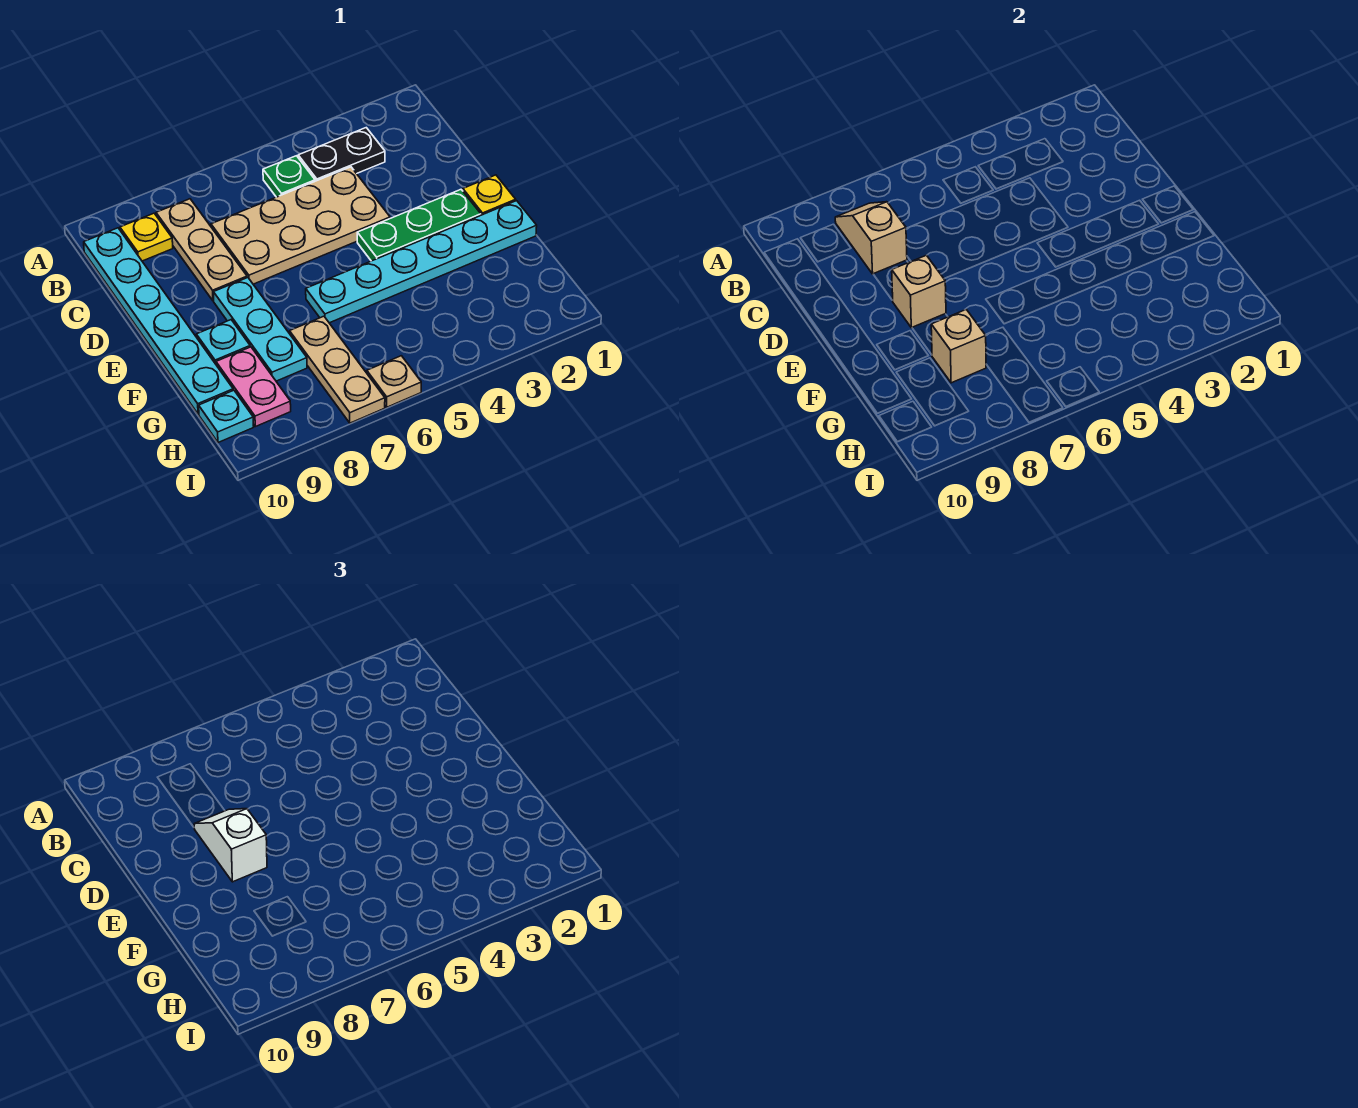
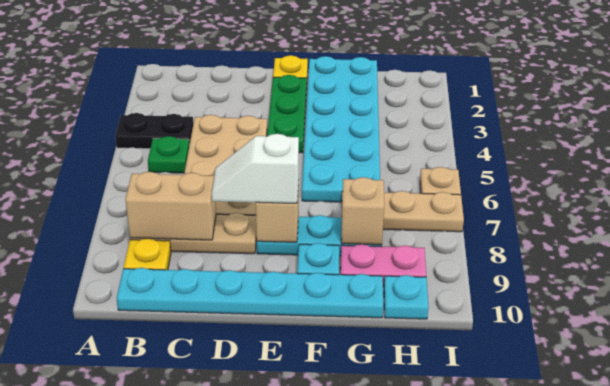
black 1x2 plate [298,128,385,181] -> black 1x2 plate turned to [115,113,193,149]
tan 1x2 slope [835,202,907,274] -> tan 1x2 brick [125,172,216,240]
cyan 1x6 plate [306,201,537,323] -> cyan 2x6 plate [302,56,380,202]

